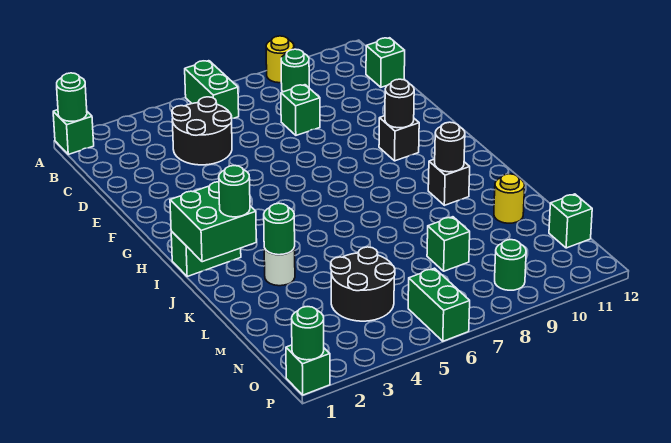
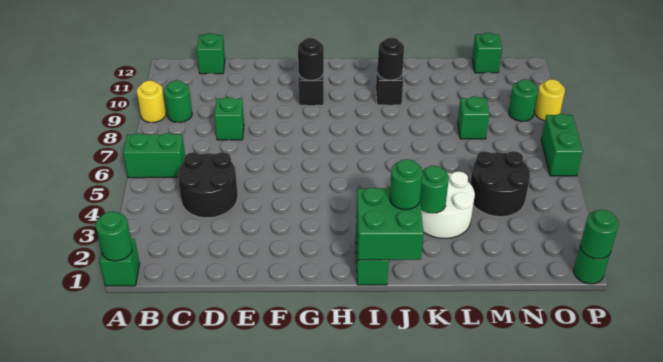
white 1x1 round brick [264,247,295,286] -> white 2x2 round brick [421,171,475,238]
yellow 1x1 round brick [494,174,525,223] -> yellow 1x1 round brick moved to [535,79,565,121]
green 1x2 brick [408,268,470,341] -> green 1x2 brick turned to [541,114,583,176]
green 1x1 brick [286,345,330,395] -> green 1x1 round brick [574,247,610,284]

